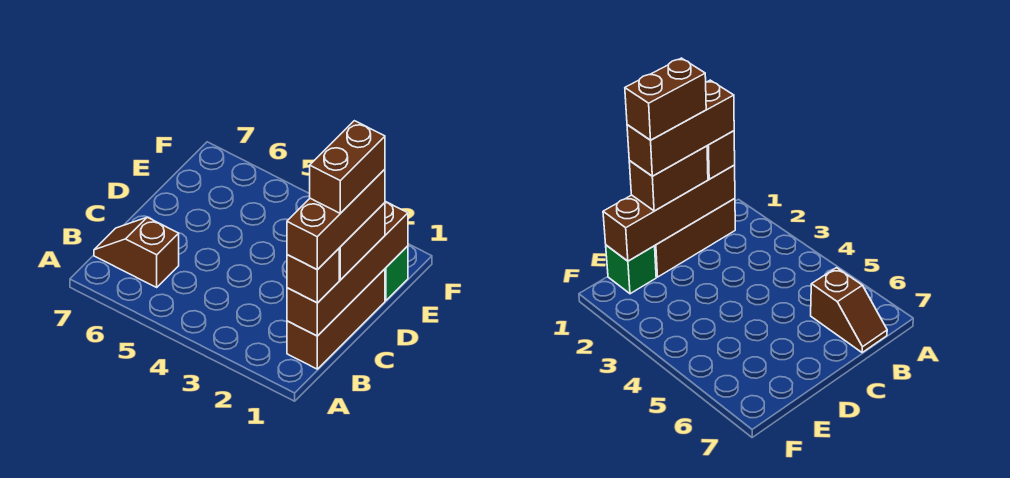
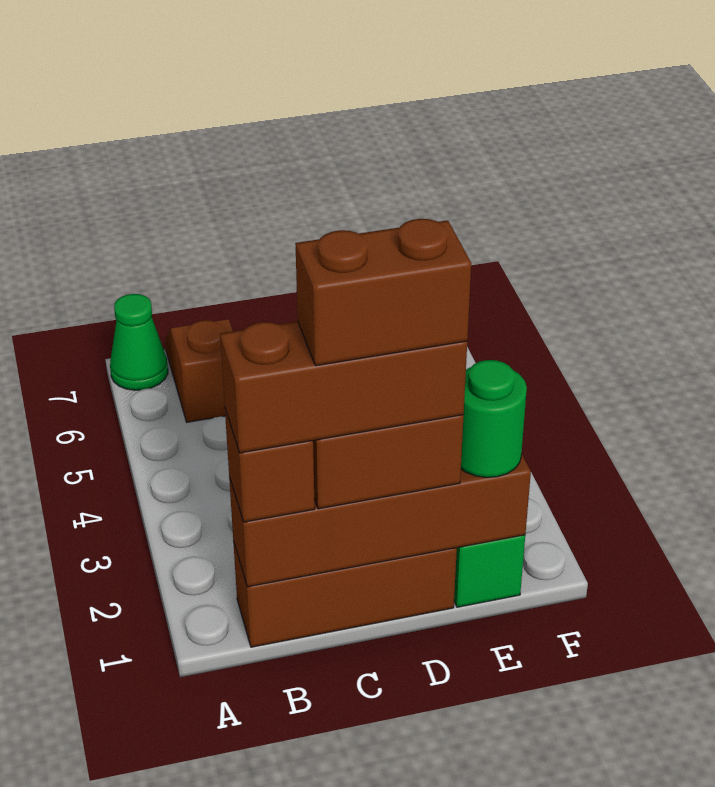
none -> green 1x1 cone [110,294,168,390]
none -> green 1x1 round brick [461,360,527,477]

